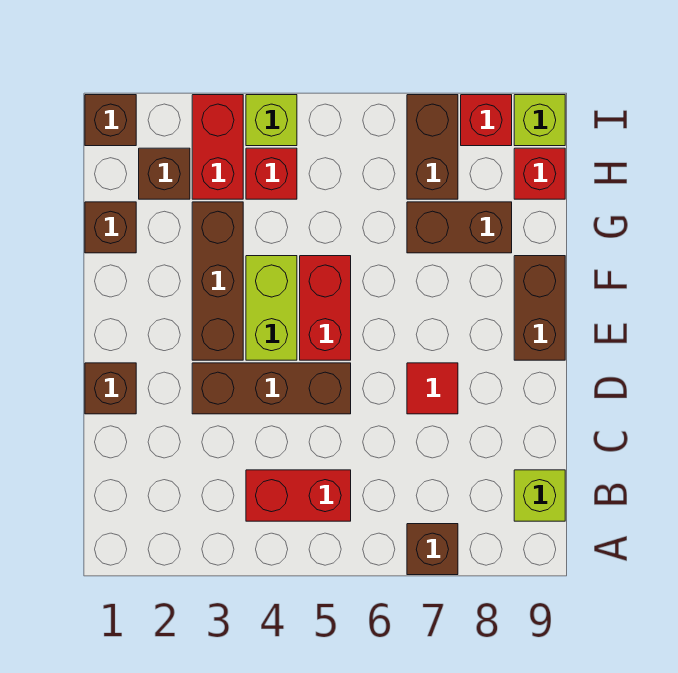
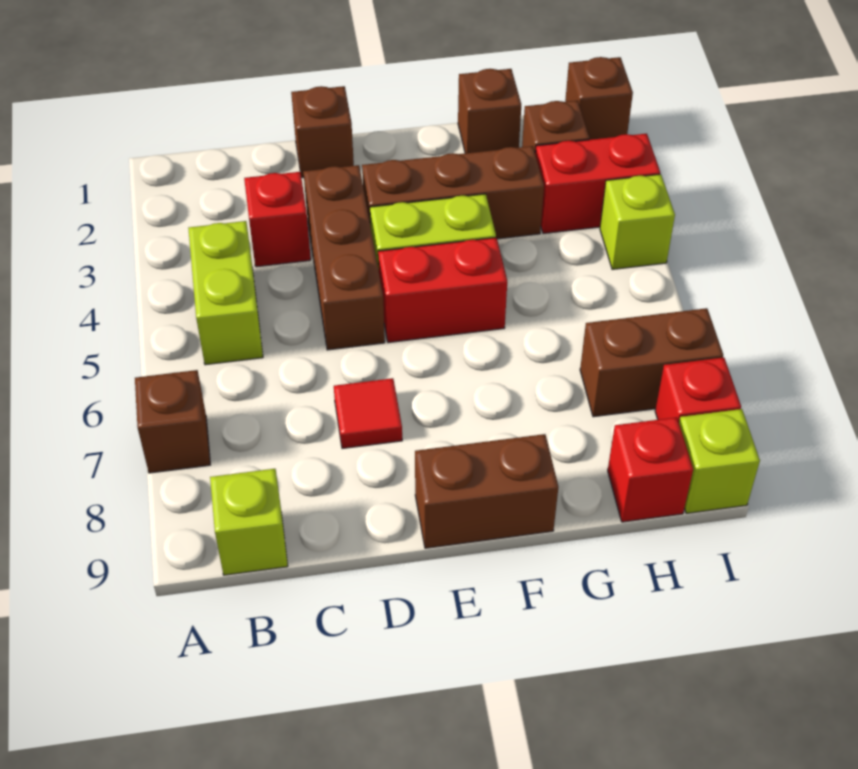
red 1x2 brick [246,470,351,521] -> lime 1x2 brick [188,221,263,365]
brown 1x2 brick [407,202,512,253] -> none
red 1x1 brick [246,148,297,199] -> red 1x1 brick moved to [244,172,311,267]

